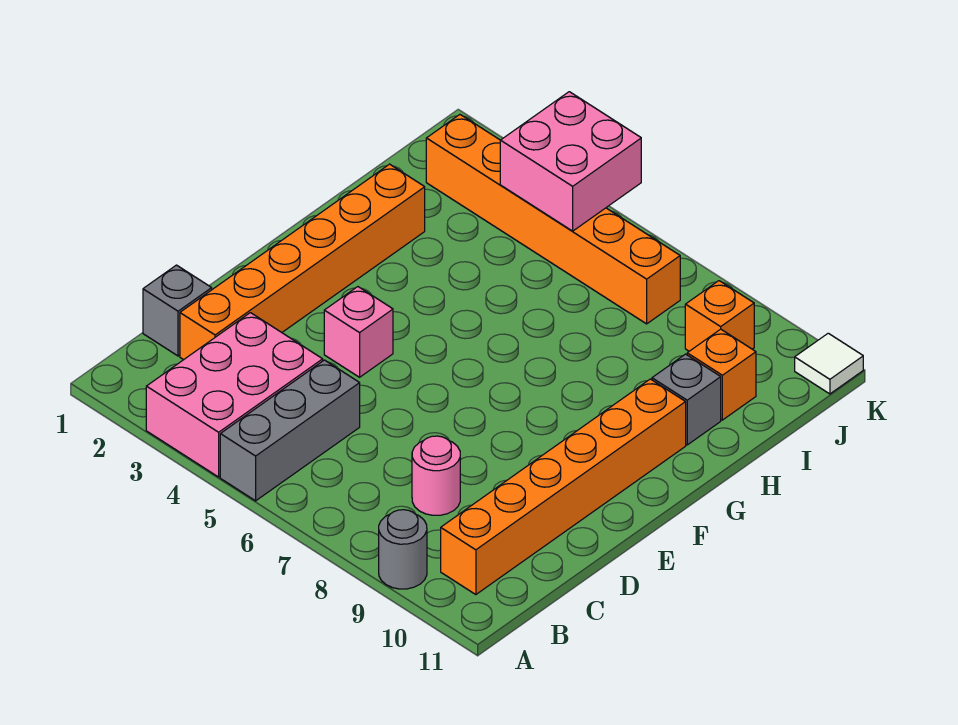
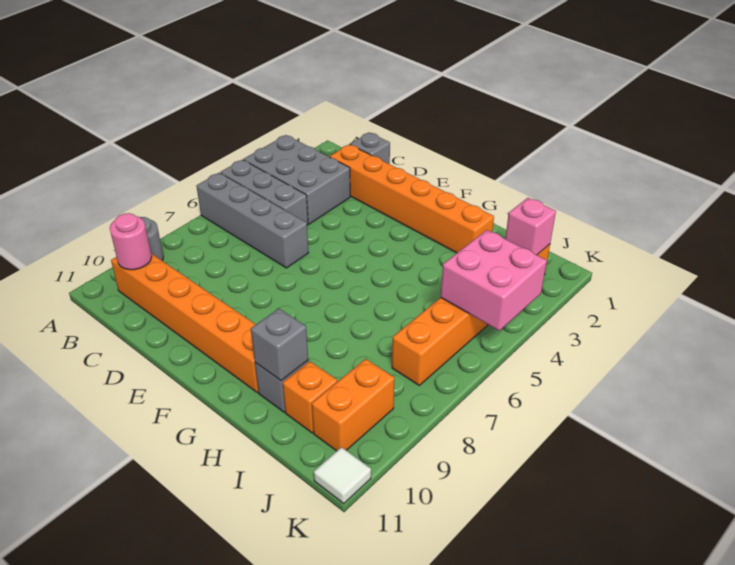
pink 2x3 brick [146,313,323,477] -> grey 2x3 brick [243,135,350,224]
none -> grey 1x4 brick [197,173,309,268]
pink 1x1 round brick [412,436,460,515] -> pink 1x1 round brick moved to [110,213,152,270]
pink 1x1 brick [324,287,393,377] -> pink 1x1 brick moved to [505,198,556,255]
none -> grey 1x1 brick [251,309,308,381]
orange 1x1 brick [685,281,754,351] -> orange 1x2 brick [312,359,394,451]

